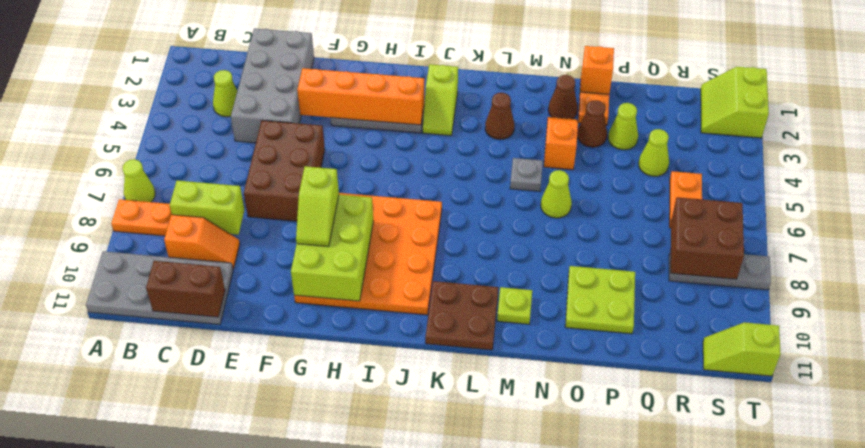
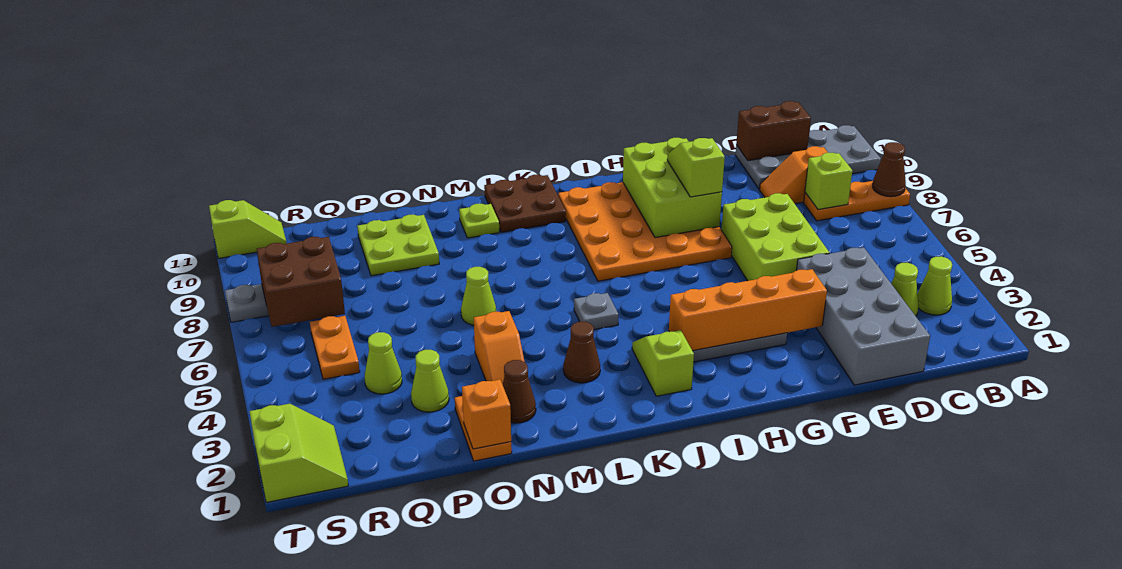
lime 1x1 cone [123,159,155,202] -> lime 1x1 cone moved to [917,256,952,315]
lime 1x2 brick [170,180,244,235] -> lime 1x1 brick [805,153,853,210]
brown 2x3 brick [244,120,325,221] -> lime 2x3 brick [721,193,830,281]
grey 1x1 plate [510,158,543,191] -> grey 1x1 plate moved to [574,293,618,330]
brown 1x1 cone [577,100,607,147] -> brown 1x1 cone moved to [873,142,906,197]

